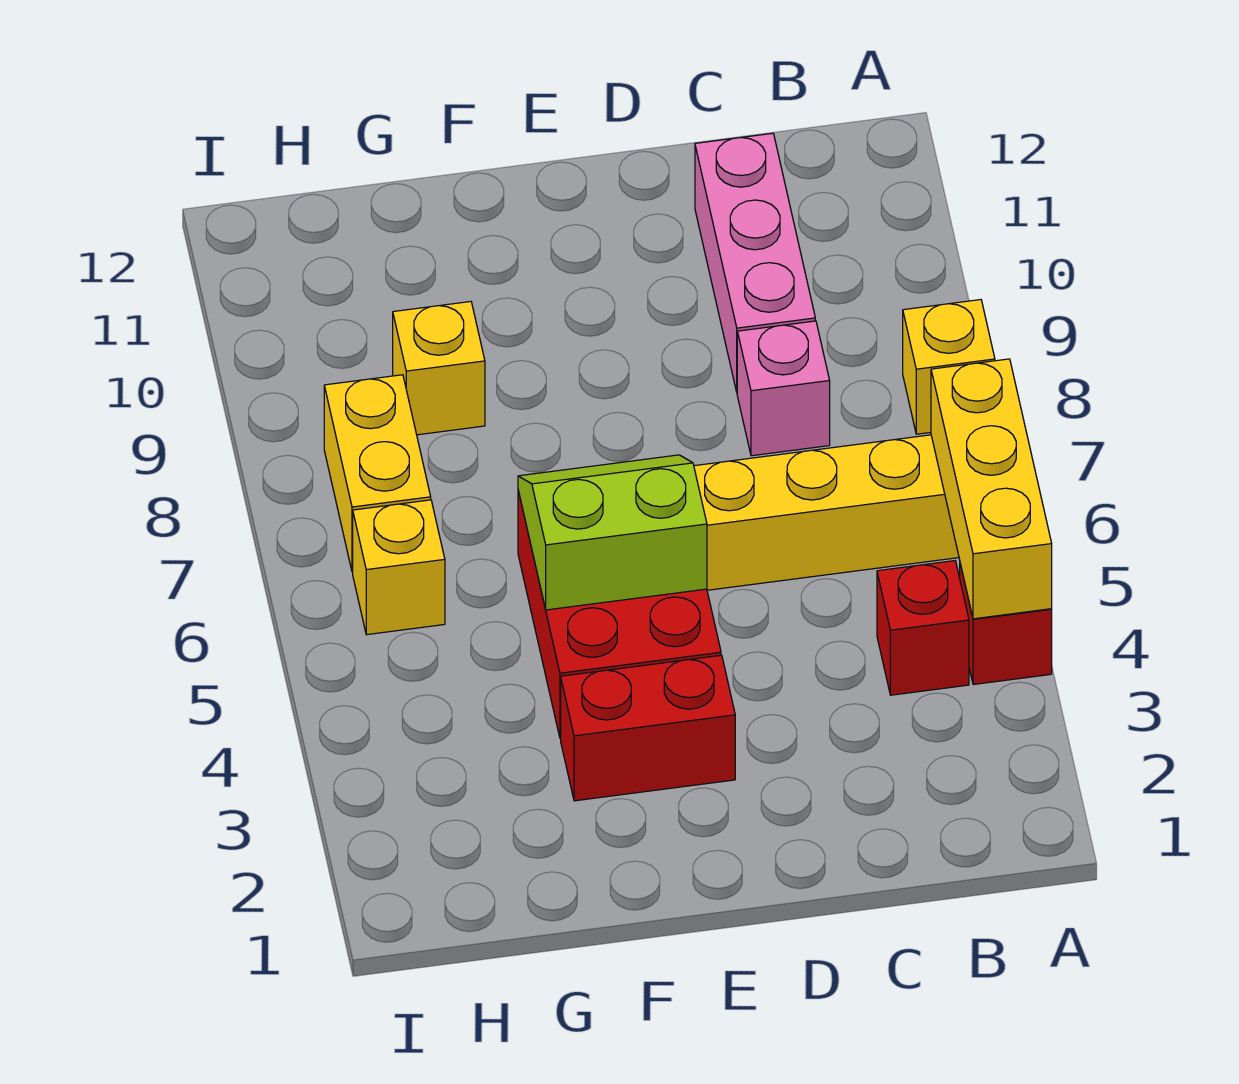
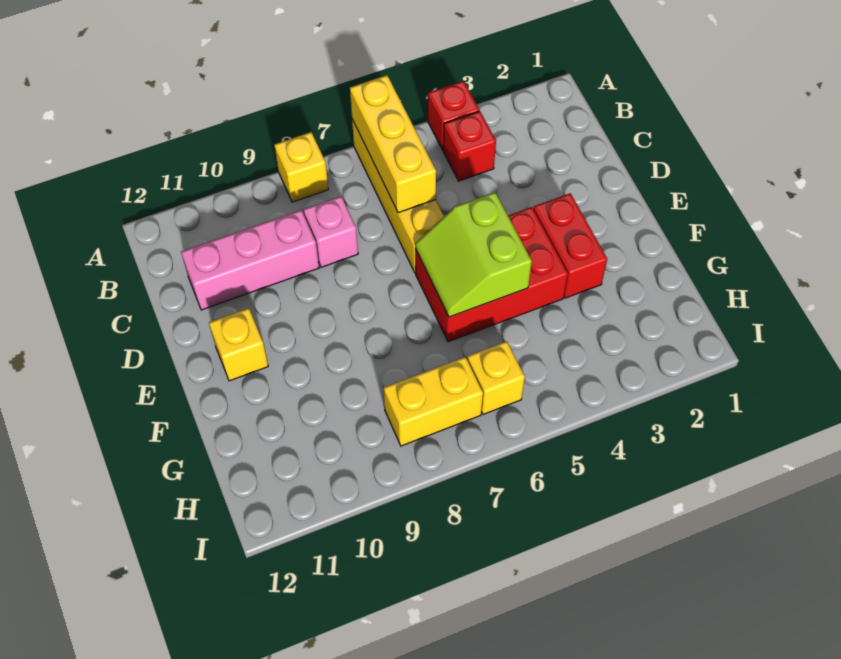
yellow 1x3 brick [931,359,1052,619] -> yellow 1x3 brick turned to [350,75,436,213]
yellow 1x1 brick [393,301,485,435] -> yellow 1x1 brick moved to [209,308,268,381]

